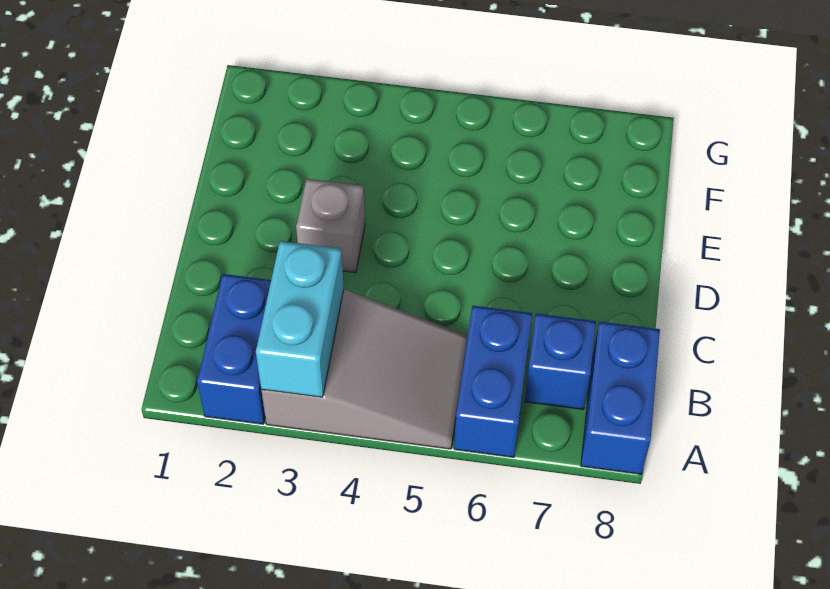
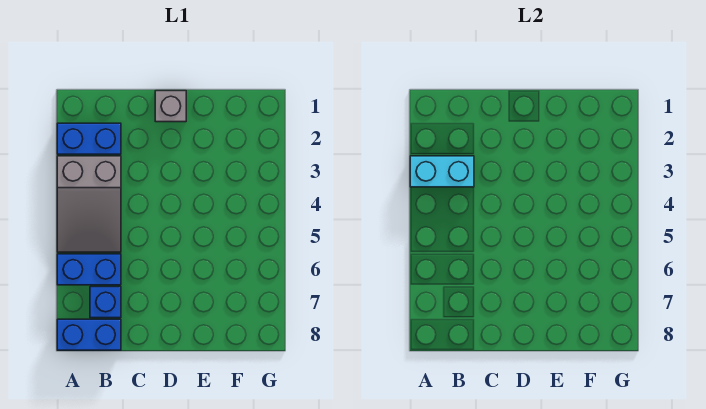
grey 1x1 brick [296,179,365,273] -> grey 1x1 brick moved to [155,91,186,122]

